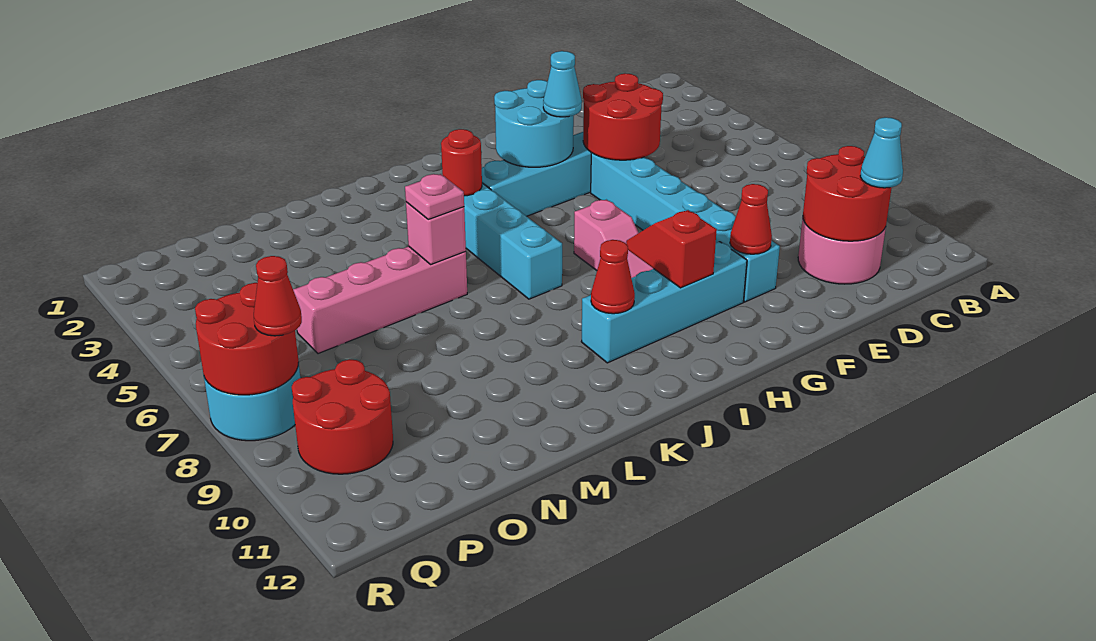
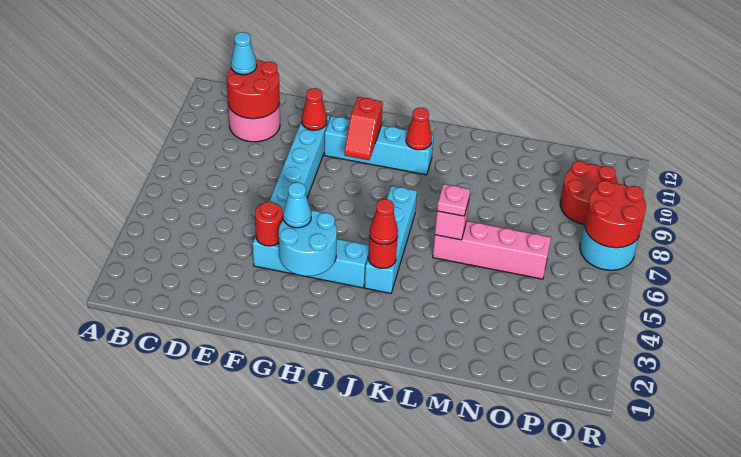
red 2x2 round brick [583,74,663,160] -> red 1x1 round brick [255,202,283,246]
pink 1x2 slope [574,200,654,278] -> none
red 1x1 cone [254,256,302,336] -> red 1x1 cone moved to [369,199,398,245]

